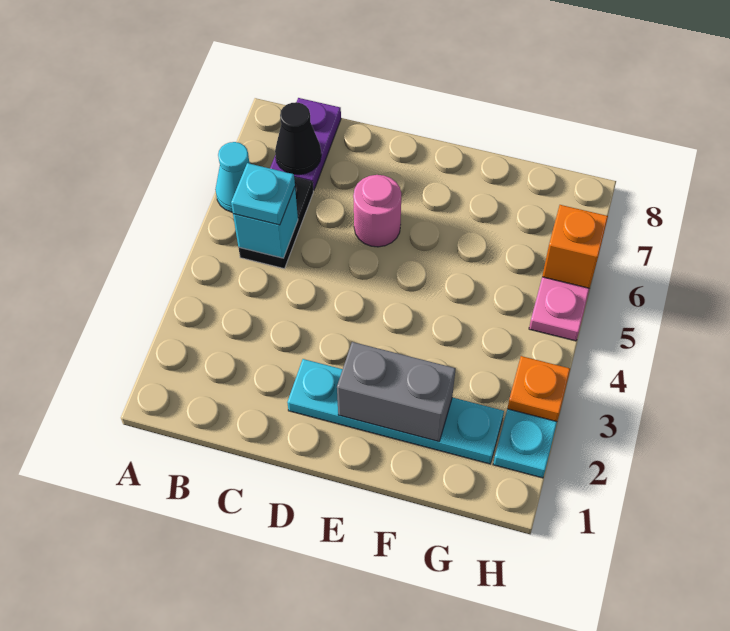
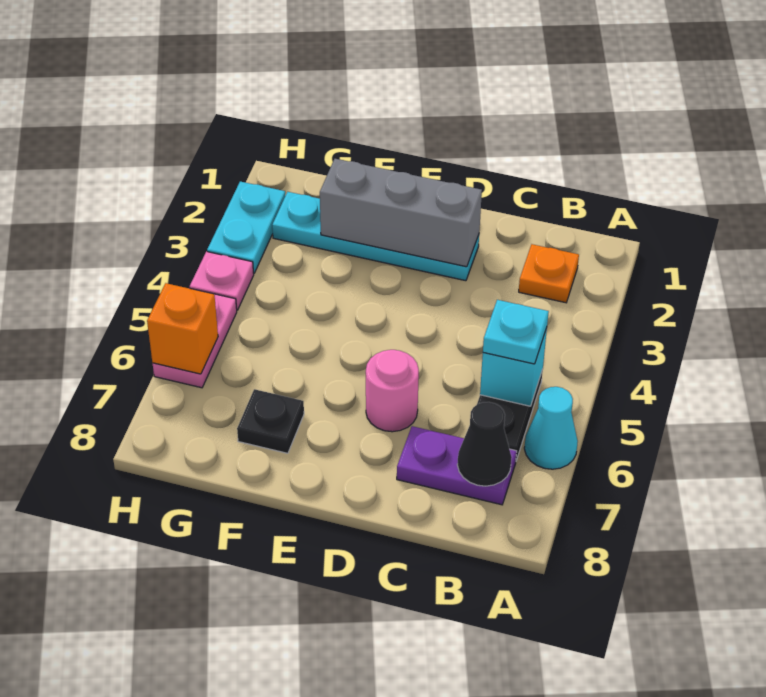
purple 1x2 plate [270,98,341,190] -> purple 1x2 plate turned to [397,426,517,505]
grey 1x2 brick [337,342,456,442] -> grey 1x3 brick [320,159,482,267]
none -> black 1x1 plate [237,389,304,453]
orange 1x1 plate [507,356,570,422] -> orange 1x1 plate moved to [519,244,579,303]
none -> pink 1x1 plate [190,252,254,310]

